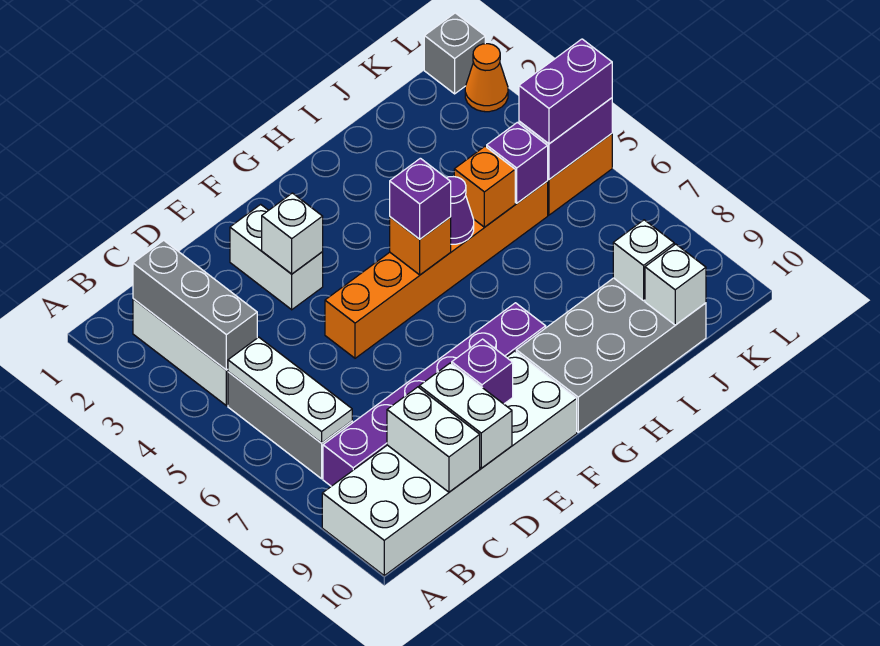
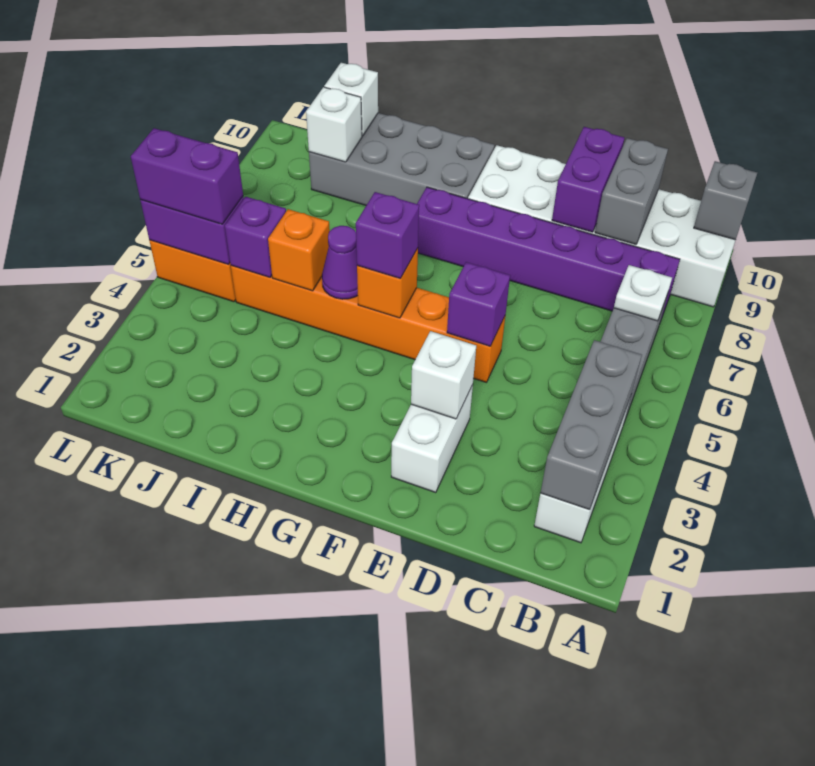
white 1x3 plate [228,337,352,443] -> white 1x1 plate [614,265,672,321]
white 1x2 brick [387,387,480,492] -> grey 1x2 brick [595,138,668,244]
white 1x2 brick [419,363,512,468] -> purple 1x2 brick [552,127,624,232]
purple 1x1 brick [452,339,513,404] -> purple 1x1 brick moved to [447,262,510,346]
grey 1x1 brick [424,13,485,94] -> grey 1x1 brick moved to [694,161,757,240]
orange 1x1 cone [465,44,508,112] -> none

